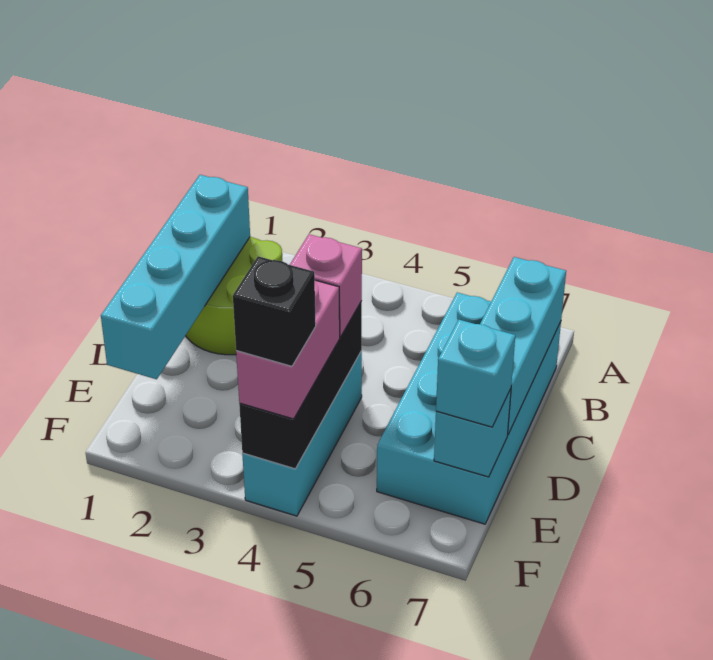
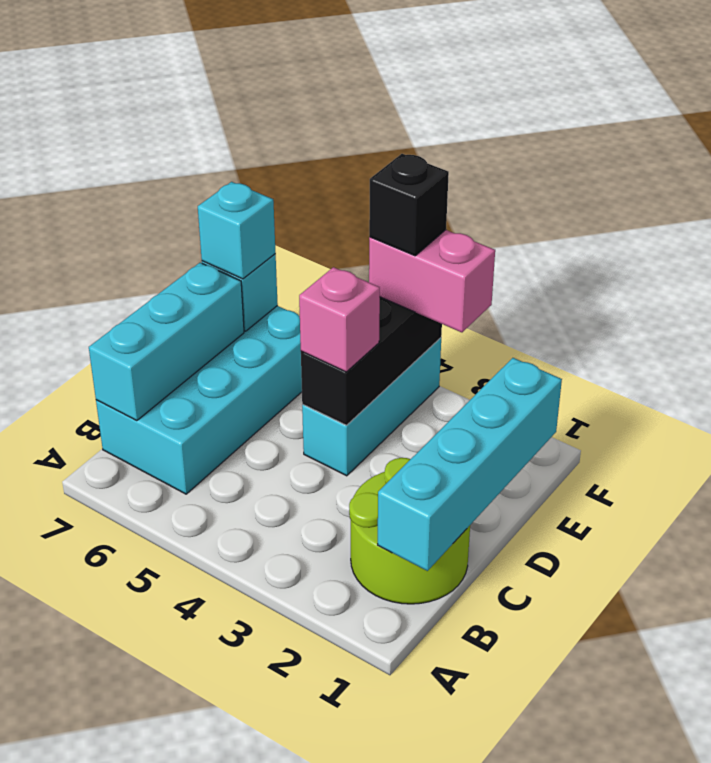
pink 1x2 brick [236,280,340,419] -> pink 1x2 brick turned to [369,230,495,332]

